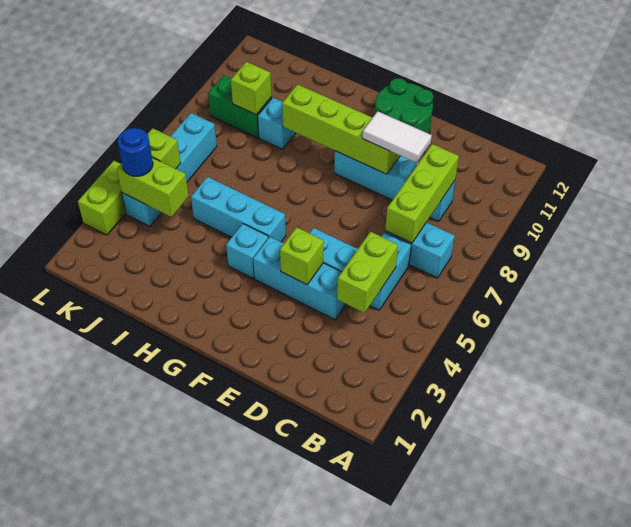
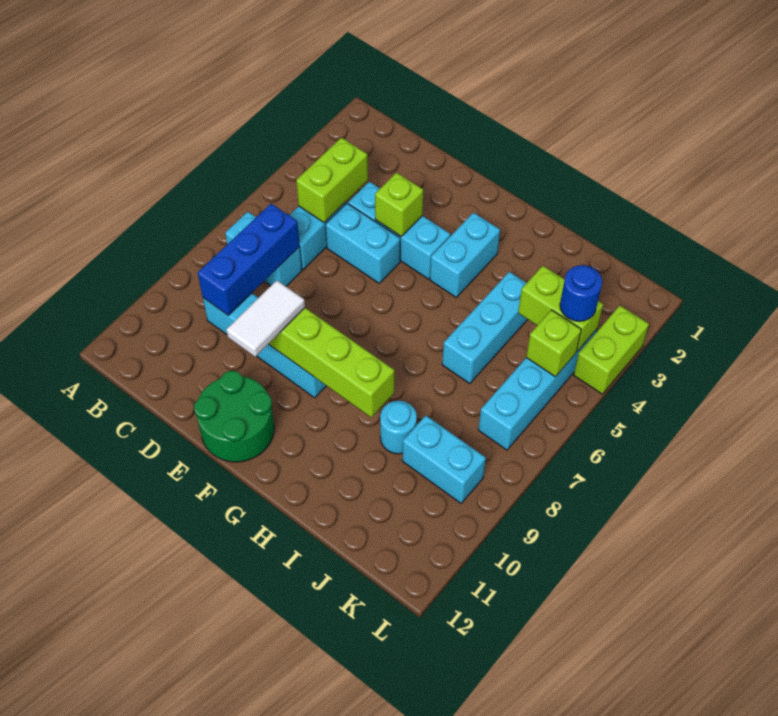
lime 1x3 brick [385,144,459,243] -> blue 1x3 brick [198,204,300,315]
white 1x2 tile [363,111,432,163] -> white 1x2 tile turned to [226,280,305,357]
cyan 1x1 brick [226,224,268,279] -> cyan 1x2 brick [430,213,500,297]
cyan 1x3 brick [191,177,286,242] -> cyan 1x3 brick turned to [442,272,528,384]
cyan 1x1 brick [258,98,295,149] -> cyan 1x1 round brick [380,401,417,454]
green 1x2 brick [208,75,272,138] -> cyan 1x2 brick [402,416,486,503]
lime 1x1 brick [231,62,271,115] -> none

